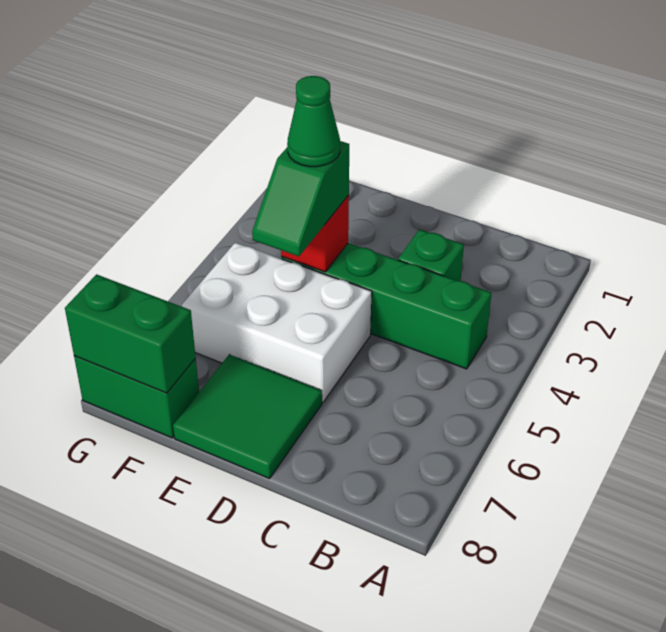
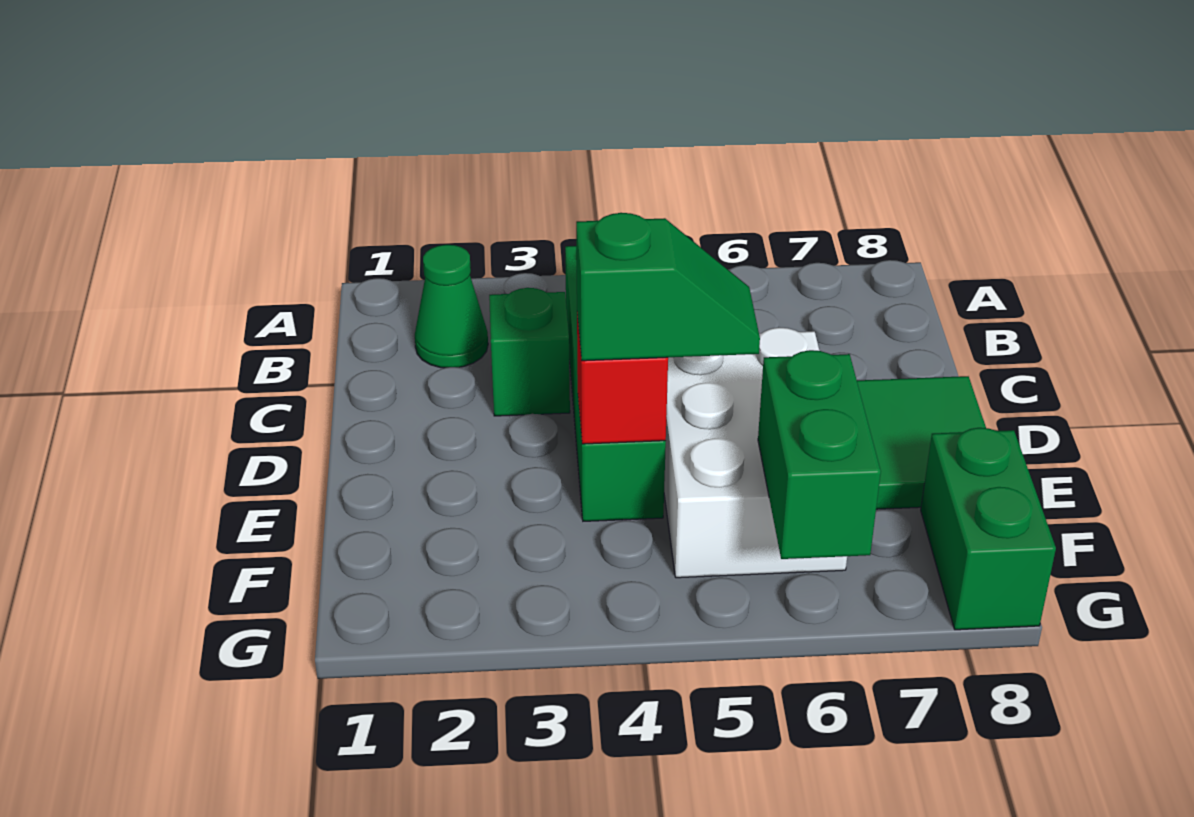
green 1x1 cone [287,76,340,167] -> green 1x1 cone moved to [415,245,488,368]
green 1x2 brick [65,274,196,393] -> green 1x2 brick moved to [758,350,881,559]

